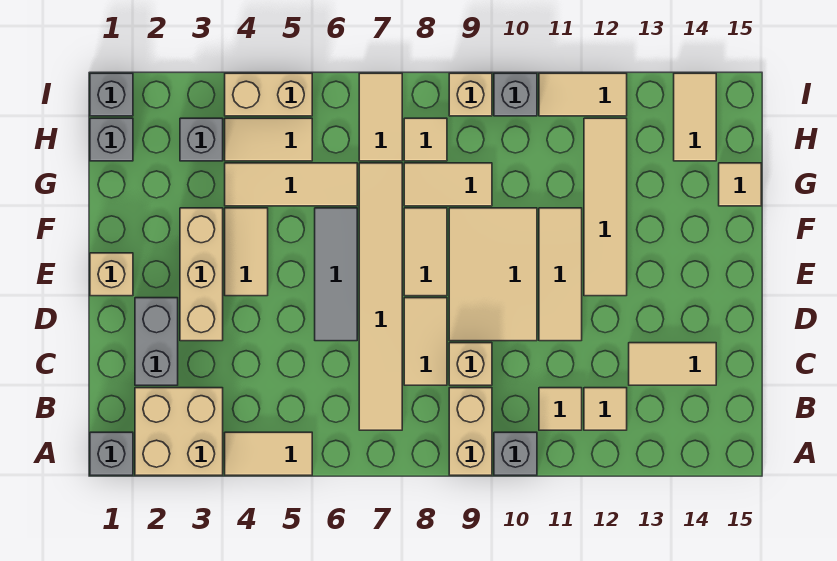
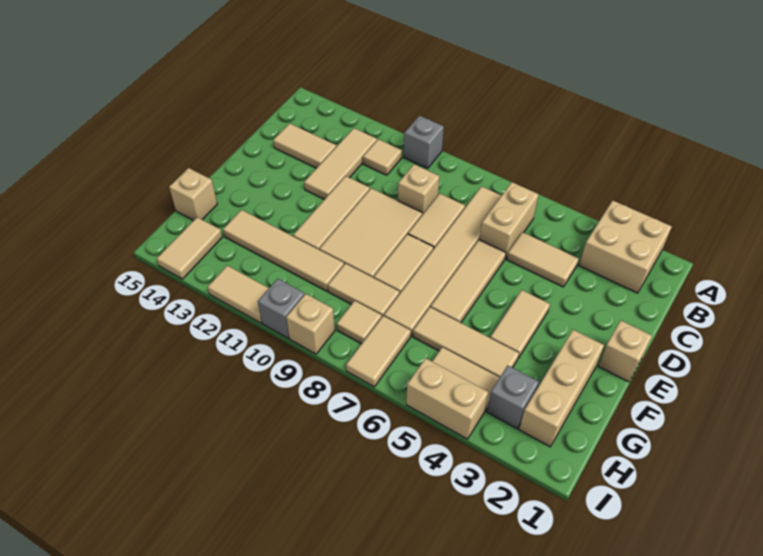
grey 1x1 brick [90,432,133,475] -> none
tan 1x2 tile [225,432,312,475] -> tan 1x2 tile moved to [507,232,579,287]
tan 1x2 brick [449,388,492,475] -> tan 1x2 brick moved to [479,182,539,259]
tan 1x1 tile [584,388,627,430] -> tan 1x3 tile [304,128,377,199]
grey 1x2 brick [135,298,178,385] -> none
tan 1x3 brick [180,208,223,341] -> tan 1x3 brick moved to [519,330,604,447]
grey 1x3 tile [315,208,357,341] -> tan 1x3 tile [431,240,506,323]
tan 1x4 tile [584,118,627,296] -> tan 1x4 tile turned to [223,210,344,291]
tan 1x1 tile [719,163,761,206] -> tan 1x1 brick [169,168,217,220]
grey 1x1 brick [90,118,133,161] -> none
grey 1x1 brick [90,73,133,116] -> none

